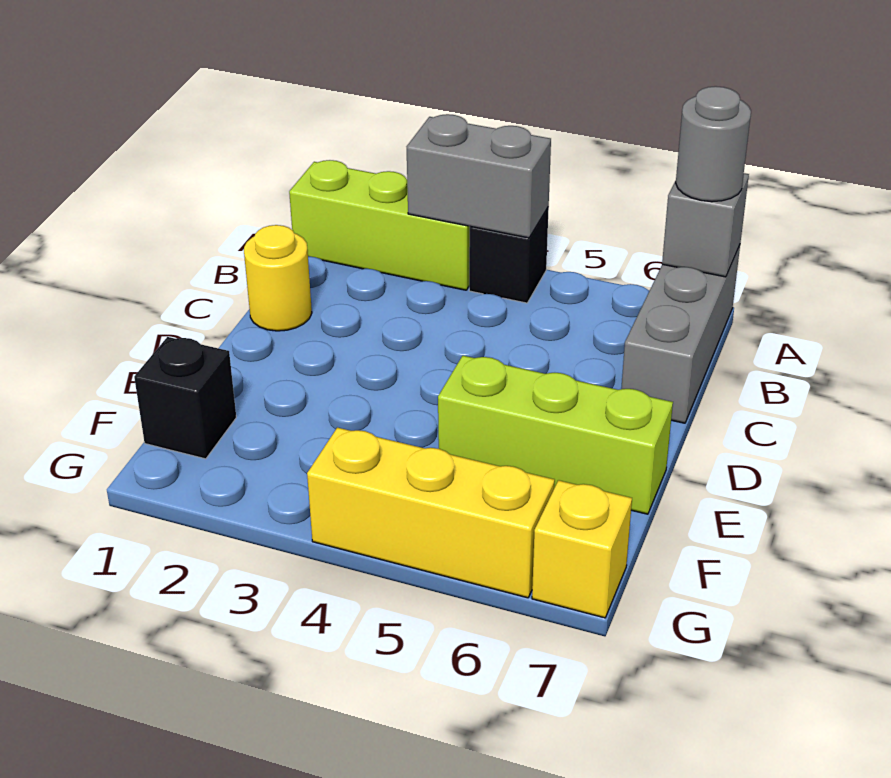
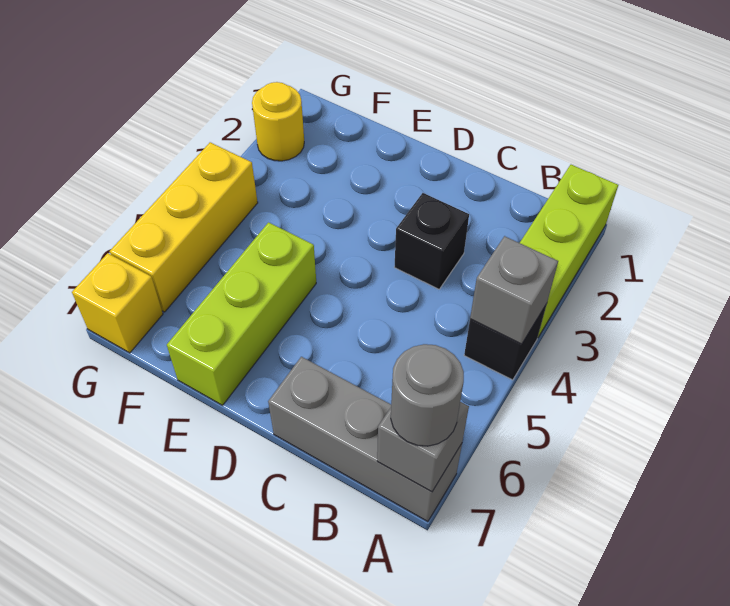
grey 1x2 brick [407,114,551,238] -> grey 1x1 brick [470,236,558,344]
yellow 1x1 round brick [244,225,312,331] -> yellow 1x1 round brick moved to [252,82,304,161]
black 1x1 brick [134,337,236,459] -> black 1x1 brick moved to [394,193,469,289]

